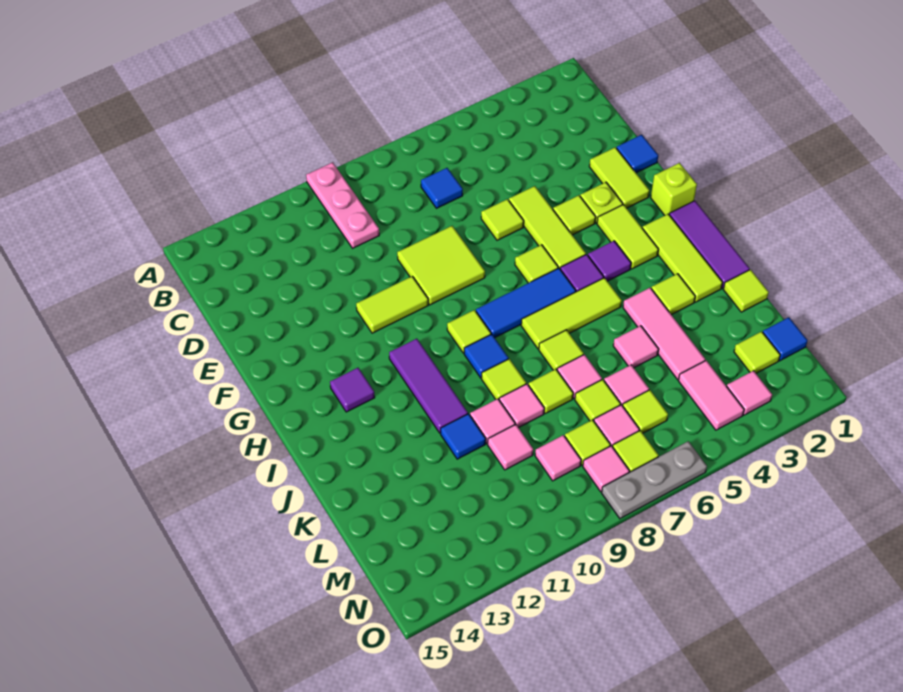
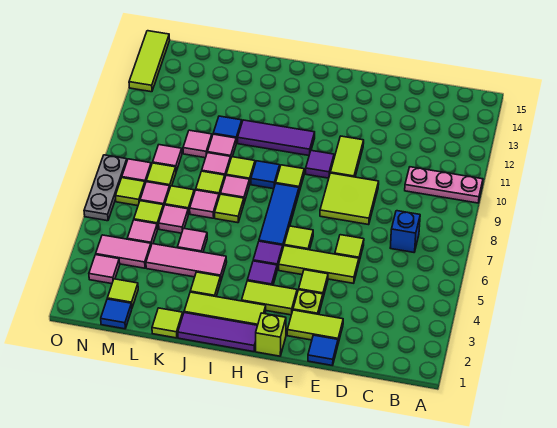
blue 1x1 tile [421,168,463,208] -> blue 1x1 brick [390,211,420,252]
purple 1x1 tile [330,368,375,412] -> purple 1x1 tile moved to [306,151,334,178]
lime 1x3 tile [521,278,622,349] -> lime 1x3 tile moved to [129,31,170,92]
none -> pink 1x1 tile [220,175,250,202]
none -> pink 1x1 tile [127,220,157,245]

